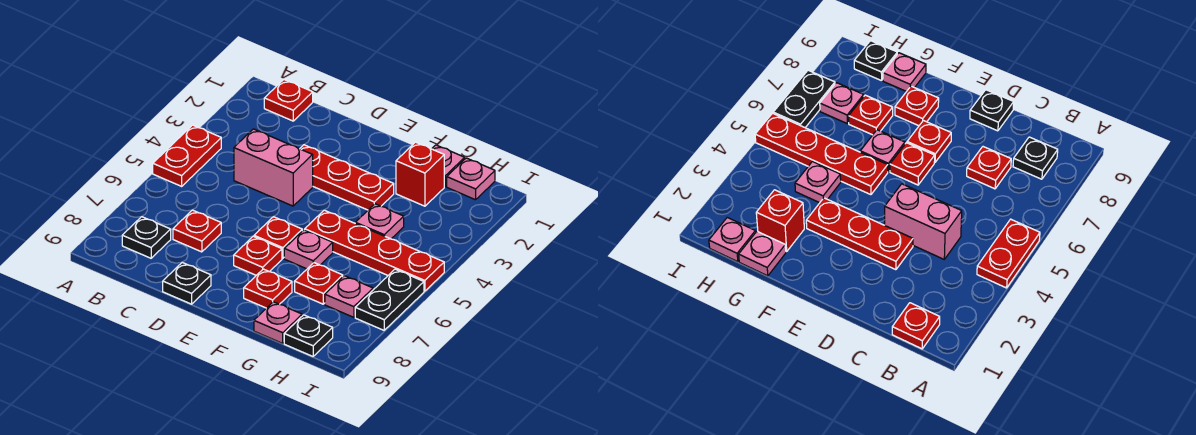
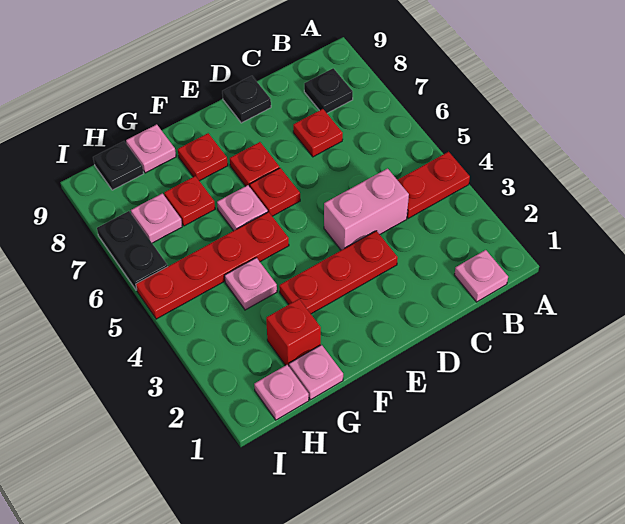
red 1x2 plate [153,125,221,186] -> red 1x2 plate turned to [398,152,470,219]
red 1x1 plate [264,80,313,121] -> pink 1x1 plate [454,250,508,302]

